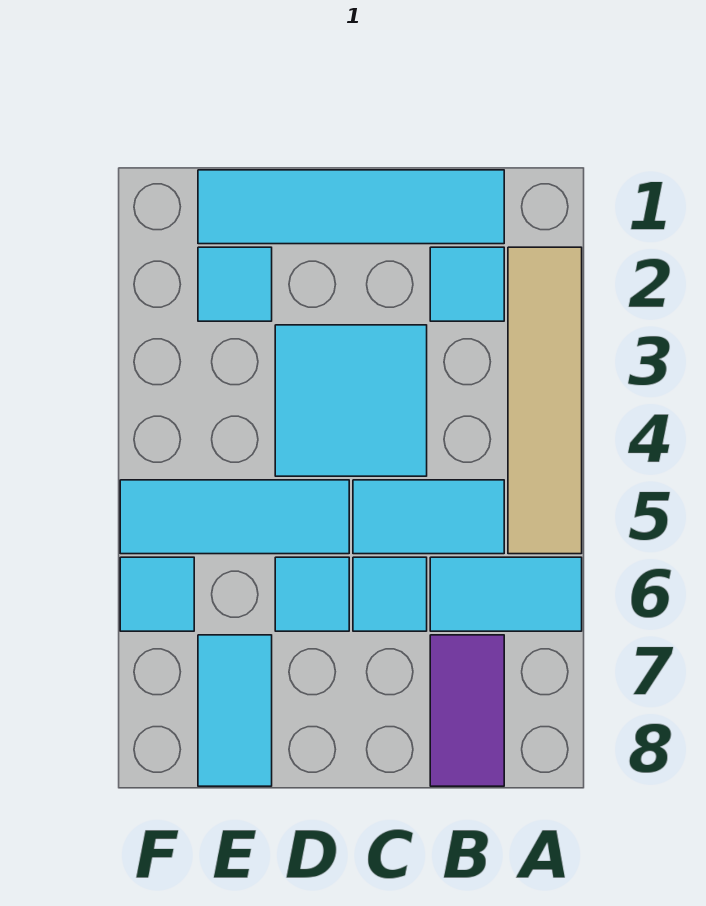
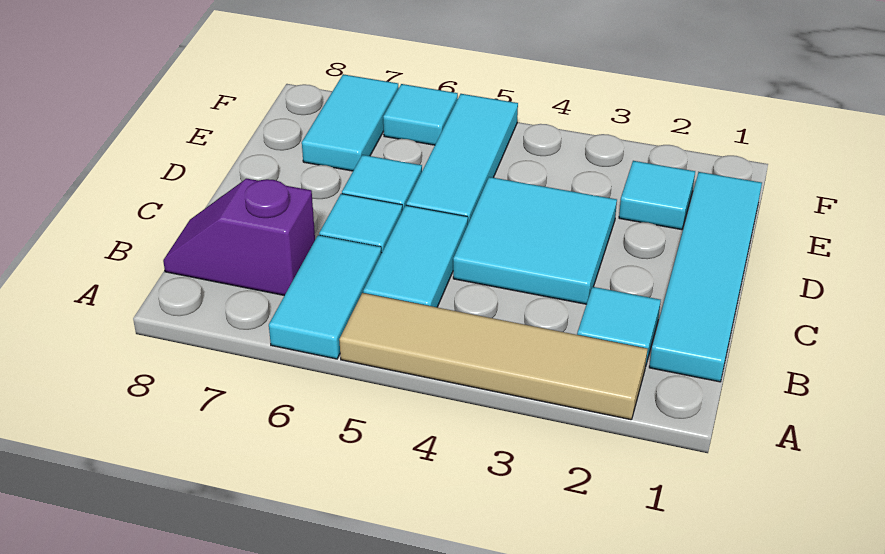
purple 1x2 tile [430,635,504,786] -> purple 1x2 slope [163,179,315,296]
cyan 1x2 tile [198,635,272,786] -> cyan 1x2 tile turned to [302,74,399,171]

